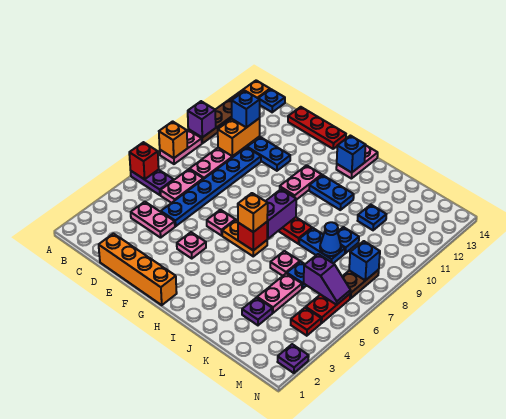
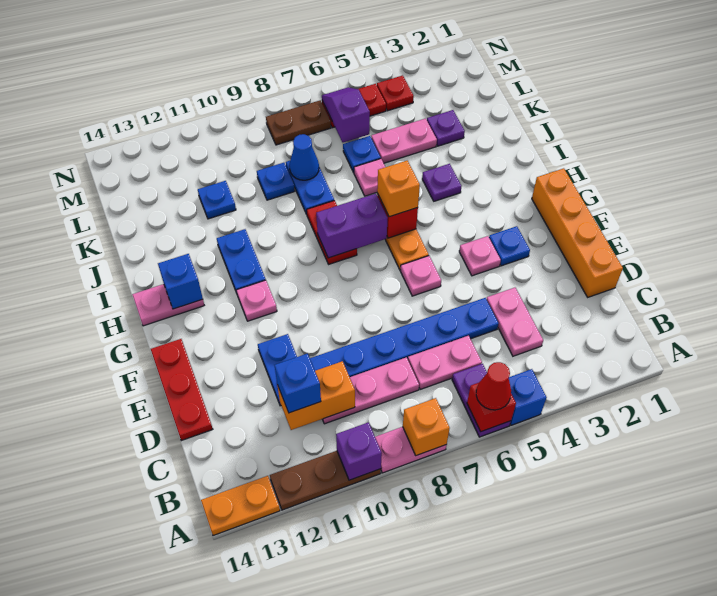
none -> red 1x1 cone [476,362,511,410]
blue 1x1 plate [258,89,285,112] -> blue 1x1 plate moved to [489,226,530,266]
pink 1x2 plate [280,165,322,200] -> pink 1x1 plate [237,280,277,321]
blue 1x1 brick [349,241,380,281] -> blue 1x1 brick moved to [509,369,547,425]
purple 1x1 plate [278,344,309,373] -> purple 1x1 plate moved to [422,164,461,201]

